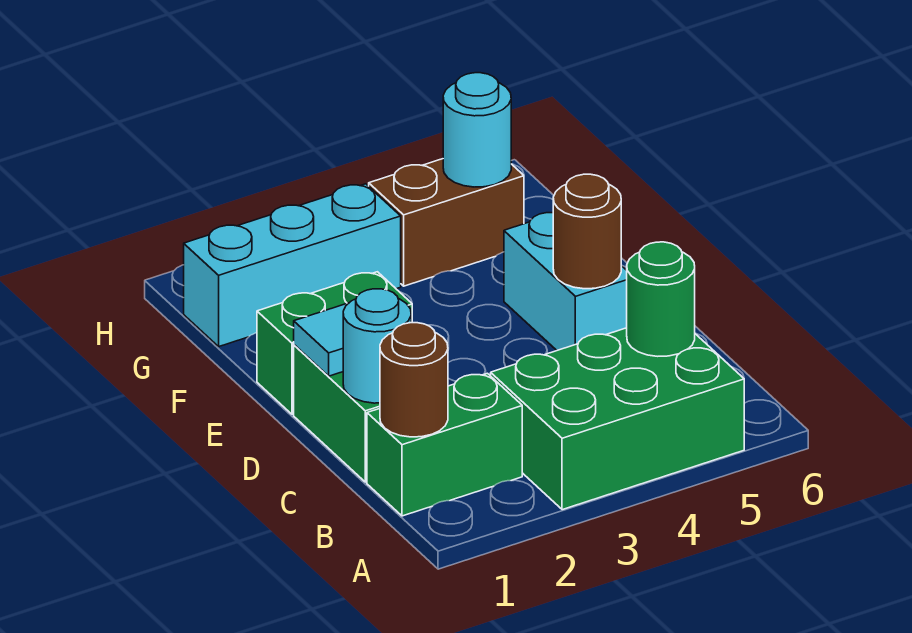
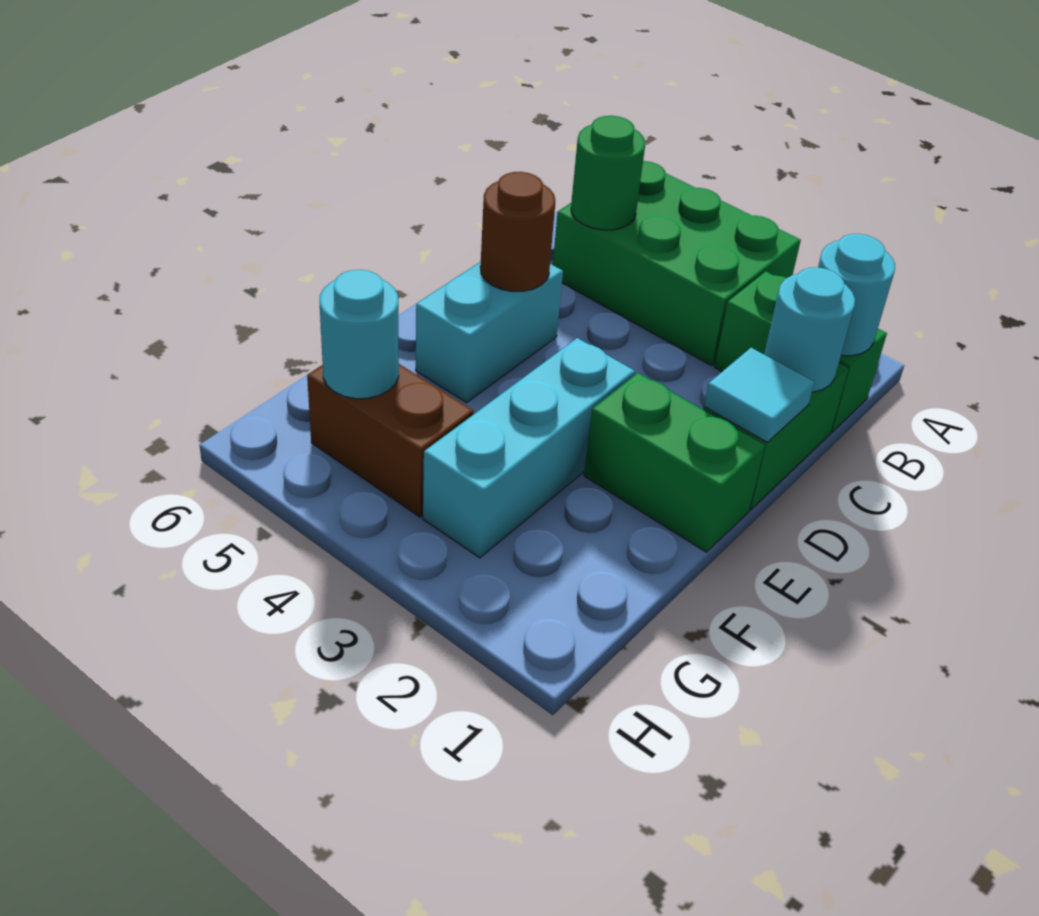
brown 1x1 round brick [380,323,448,437] -> cyan 1x1 round brick [818,234,895,356]
cyan 1x3 brick [184,184,401,346] -> cyan 1x3 brick turned to [423,338,635,558]

